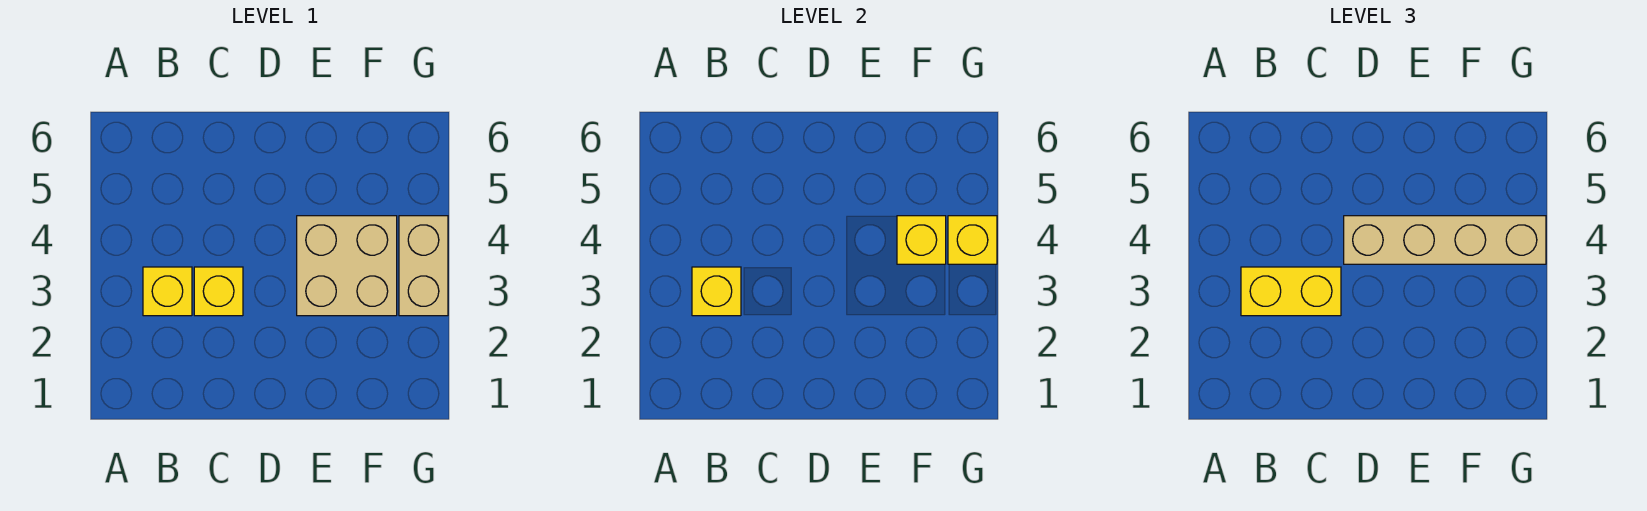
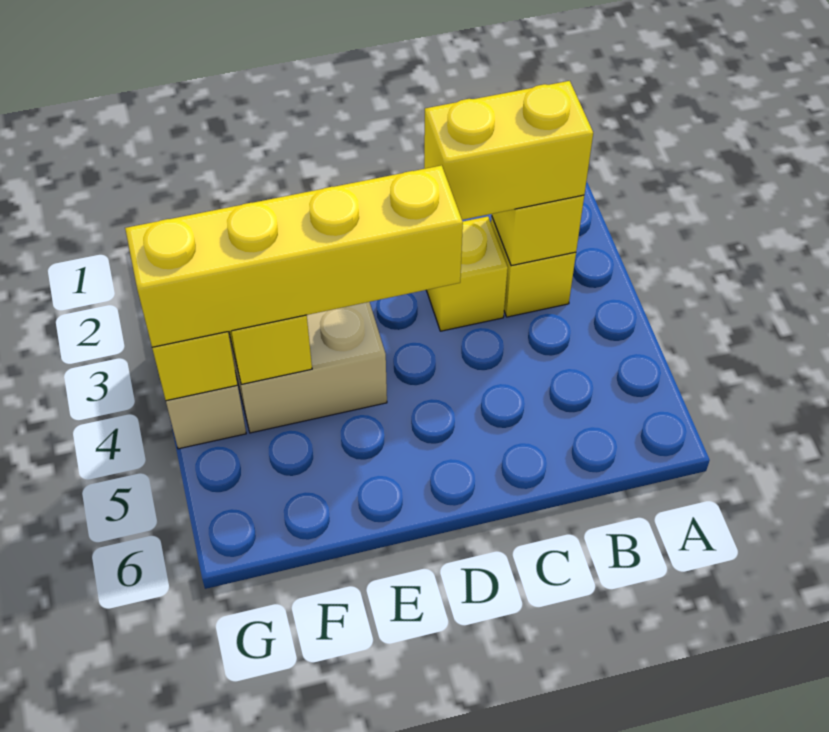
tan 1x4 brick [1344,216,1546,264] -> yellow 1x4 brick [125,165,463,347]

